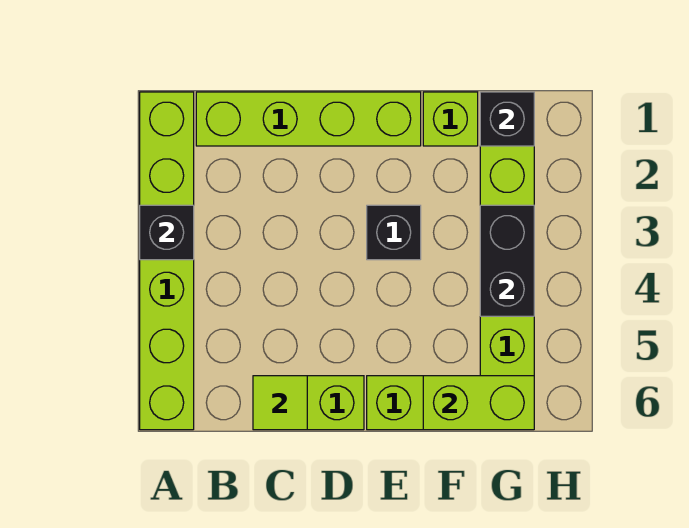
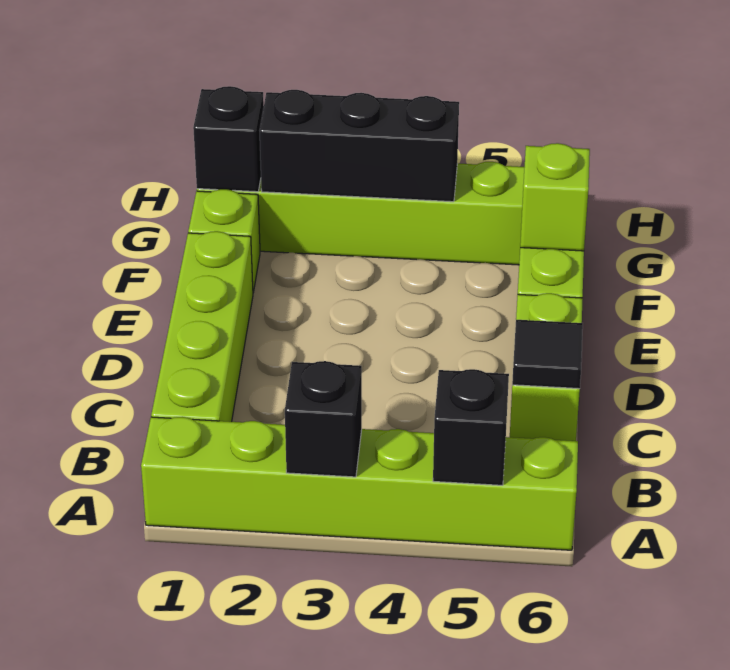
lime 1x1 tile [253,376,307,430] -> black 1x1 tile [512,320,583,389]
black 1x1 brick [367,205,421,260] -> black 1x1 brick moved to [433,369,509,485]
lime 1x2 brick [423,376,534,430] -> lime 1x1 brick [520,143,590,251]
black 1x2 brick [480,205,534,316] -> black 1x3 brick [260,90,459,202]

